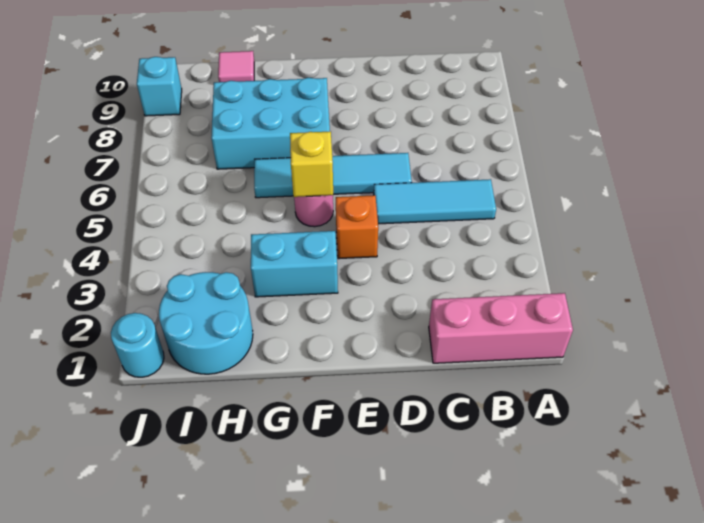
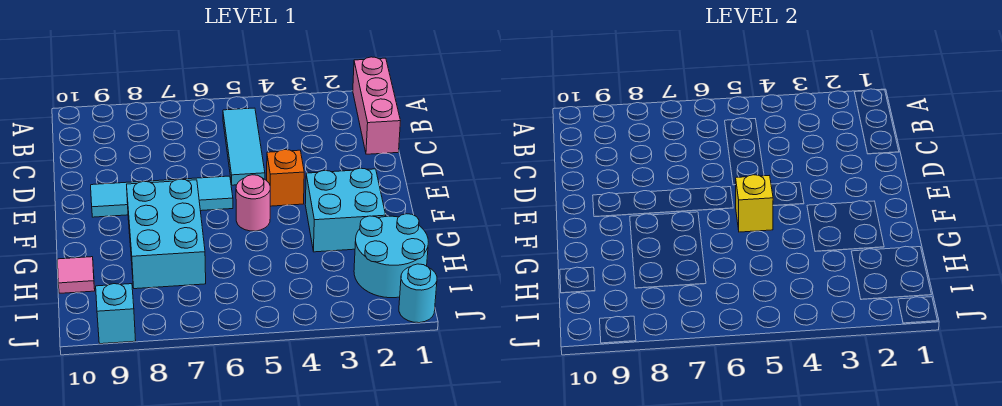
cyan 1x4 tile [254,153,412,198] -> cyan 1x4 tile turned to [91,176,233,217]
cyan 1x2 brick [251,231,338,297] -> cyan 2x2 brick [305,168,386,252]

